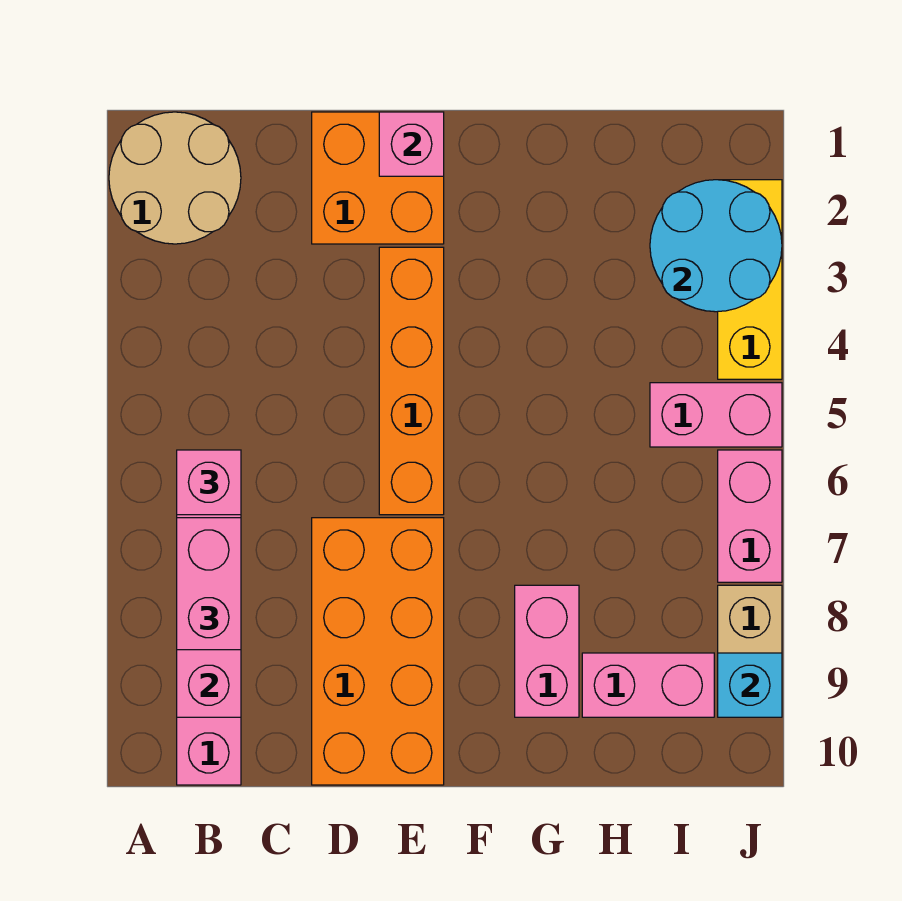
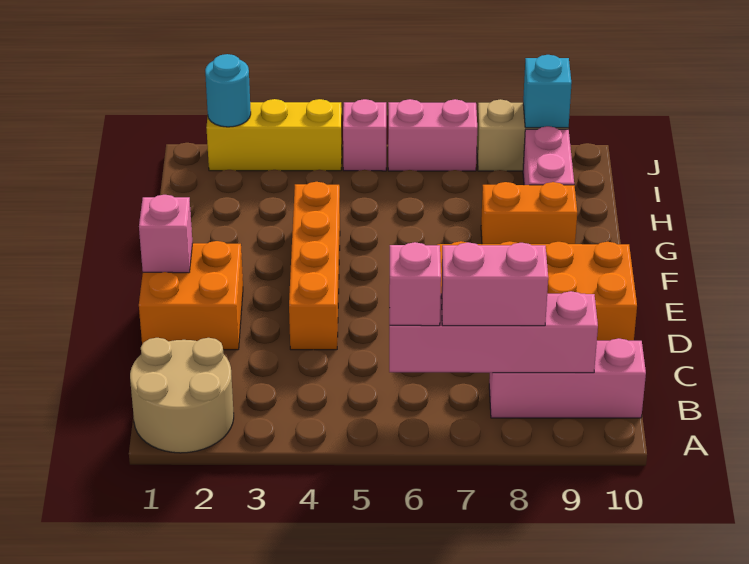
orange 1x4 brick [379,247,444,515] -> orange 1x4 brick turned to [289,182,340,350]
pink 1x2 brick [515,585,579,717] -> orange 1x2 brick [481,182,577,244]
cyan 2x2 round brick [650,180,782,312] -> cyan 1x1 round brick [205,54,251,127]
pink 1x2 brick [650,383,782,447] -> pink 1x1 brick [343,99,386,171]

